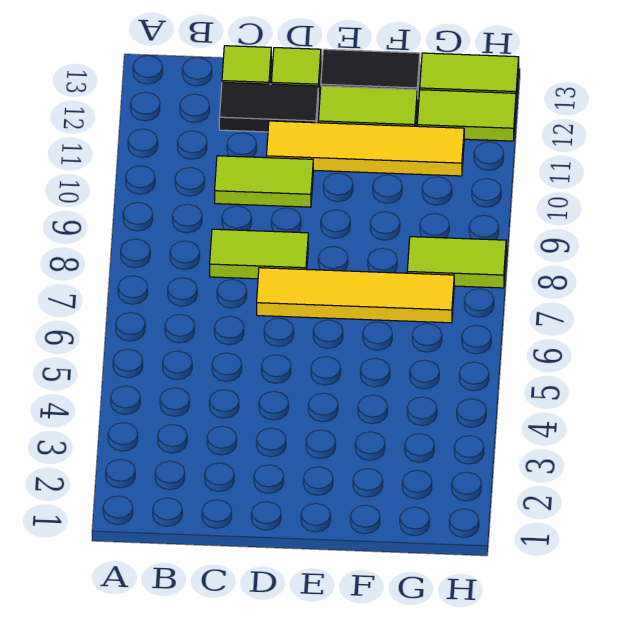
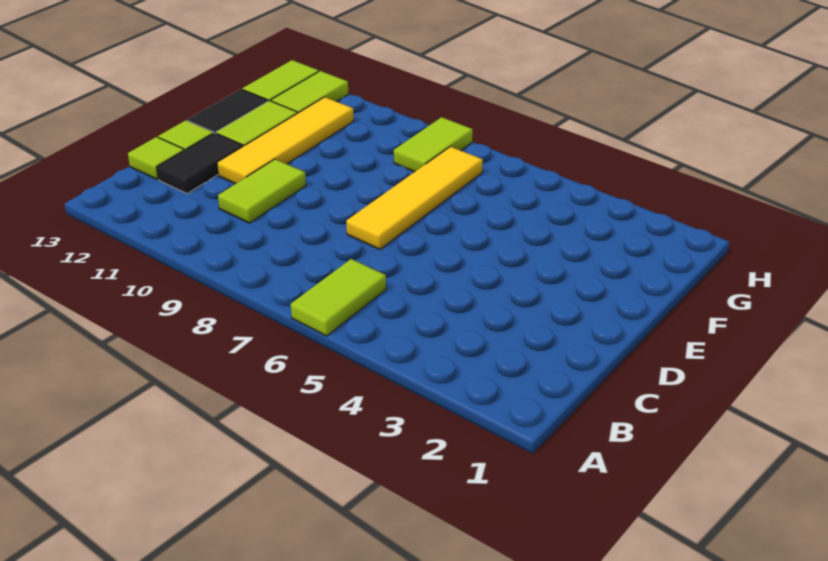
lime 1x2 tile [210,229,308,279] -> lime 1x2 tile moved to [291,259,386,336]

